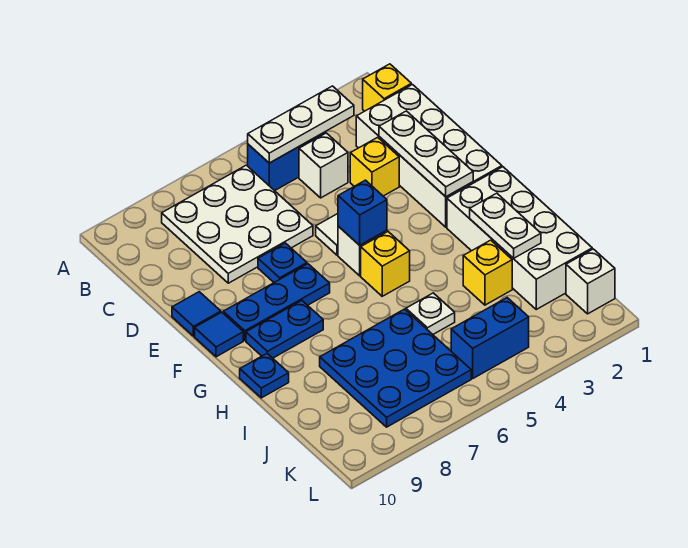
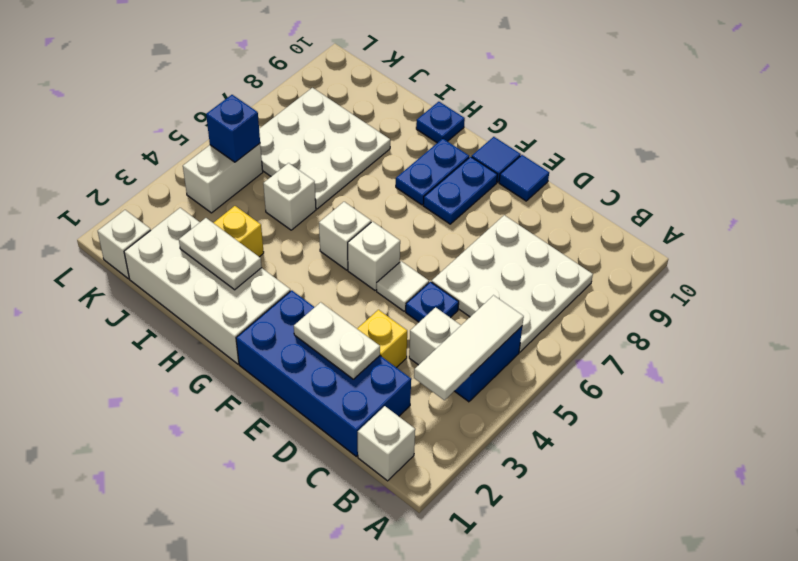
yellow 1x1 brick [363,64,411,111] -> white 1x1 brick [358,406,415,481]
white 1x3 plate [248,86,354,163] -> white 1x3 tile [414,295,524,400]
white 2x4 brick [356,85,502,227] -> blue 2x4 brick [236,290,411,456]
white 1x3 plate [379,111,473,197] -> white 1x2 plate [294,302,380,379]
blue 1x1 plate [258,243,307,282] -> blue 1x1 plate moved to [406,282,459,322]
blue 1x1 brick [338,180,387,245] -> blue 1x1 brick moved to [206,95,260,162]
blue 1x3 plate [223,264,330,340] -> blue 1x2 plate [423,157,497,224]
yellow 1x1 brick [361,232,410,296] -> white 1x1 brick [319,202,371,270]
white 1x1 plate [406,293,455,334] -> white 1x1 brick [263,163,316,230]
blue 3x3 plate [320,309,471,427] -> white 3x3 plate [259,88,390,209]
blue 1x2 brick [451,298,529,378] -> white 1x2 brick [183,144,263,213]

